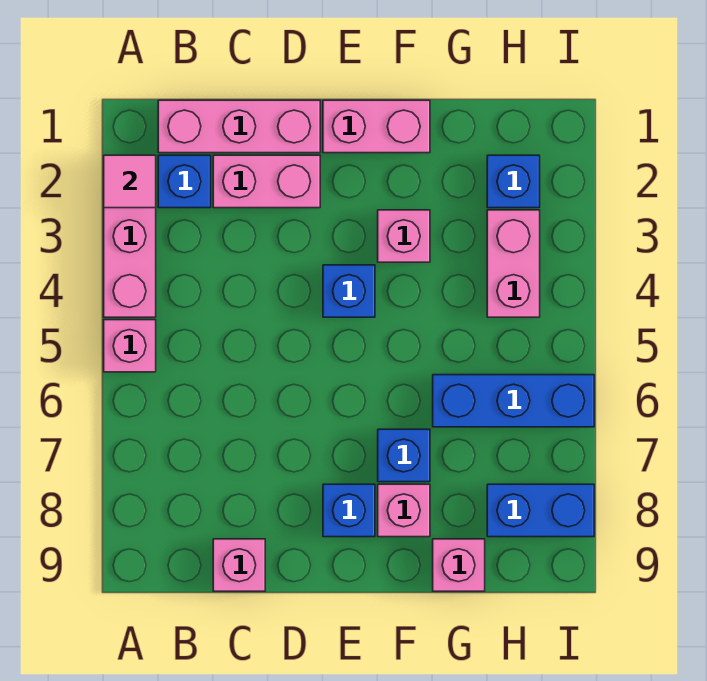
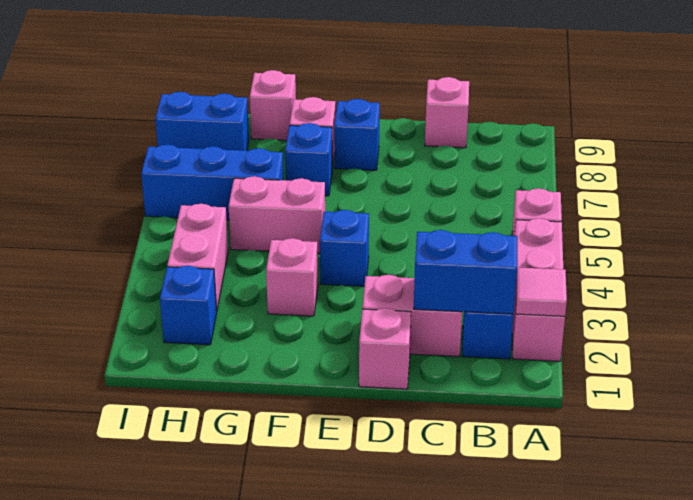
pink 1x3 brick [158,100,320,153] -> pink 1x1 brick [359,308,411,389]
none -> blue 1x2 brick [414,230,517,314]
pink 1x2 brick [323,100,430,153] -> pink 1x2 brick moved to [229,176,325,253]

